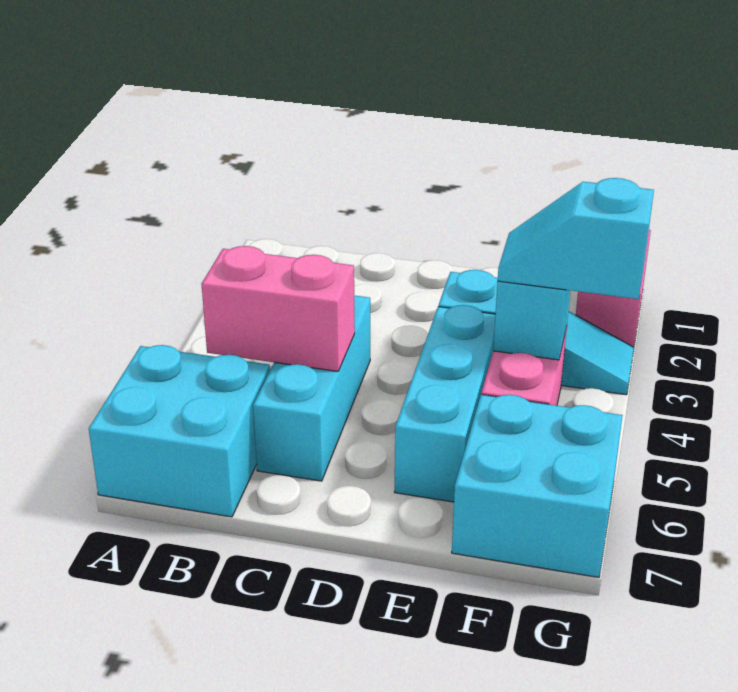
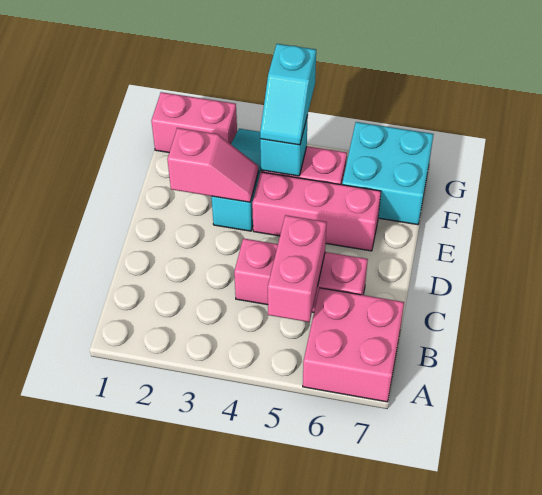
cyan 2x2 brick [89,345,270,517] -> pink 2x2 brick [303,288,404,402]
cyan 1x3 brick [253,296,370,481] -> pink 1x3 brick [234,238,368,312]
none -> pink 1x2 slope [167,128,259,202]
cyan 1x3 brick [395,305,495,502] -> pink 1x3 brick [252,172,381,251]

